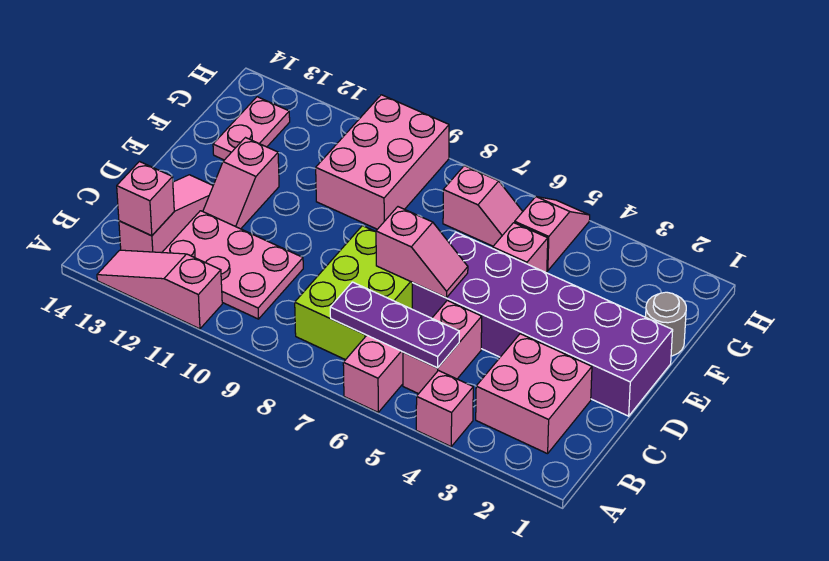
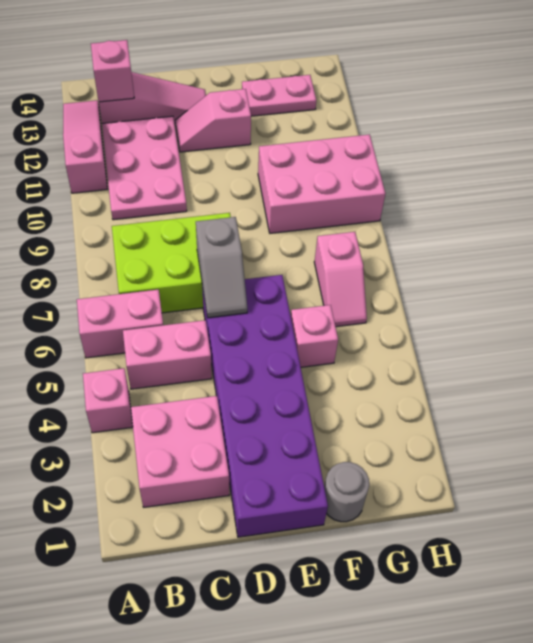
purple 1x3 plate [330,282,459,368] -> none
pink 1x2 slope [376,207,468,298] -> grey 1x2 slope [196,217,248,318]
pink 1x2 slope [515,197,590,271] -> none

